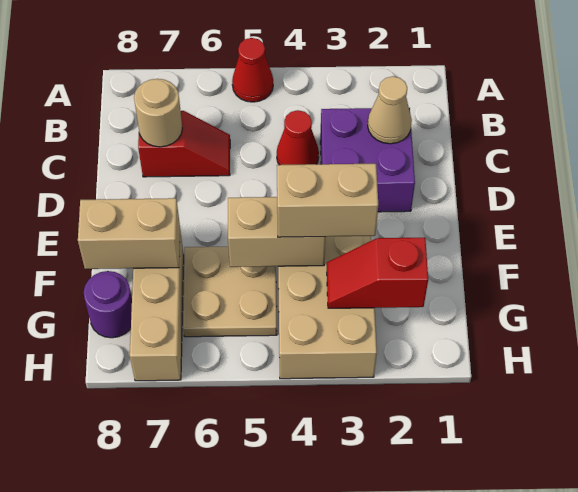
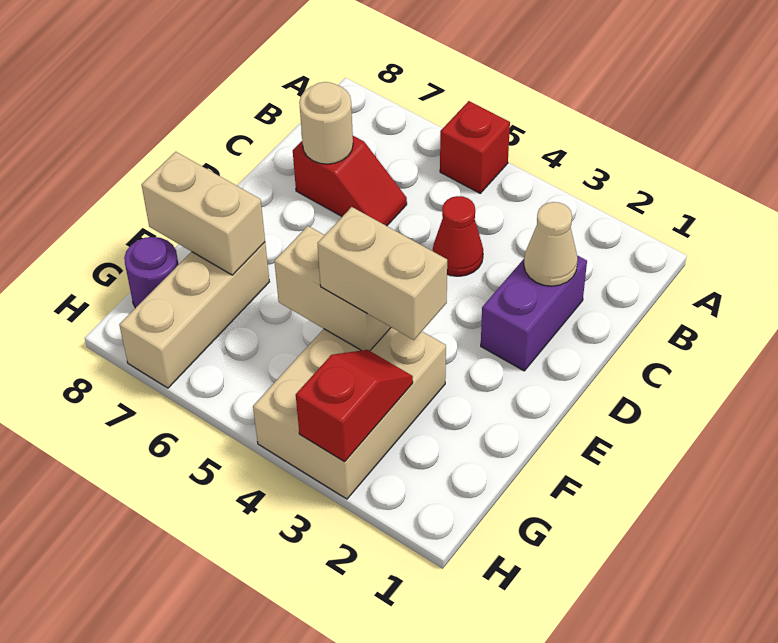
red 1x1 cone [232,38,273,102] -> red 1x1 brick [440,101,510,193]
purple 2x2 brick [320,108,415,212] -> purple 1x2 brick [481,256,587,371]
tan 2x2 plate [183,247,277,337] -> none
red 1x2 slope [327,238,428,308] -> red 1x2 slope turned to [296,350,413,462]

